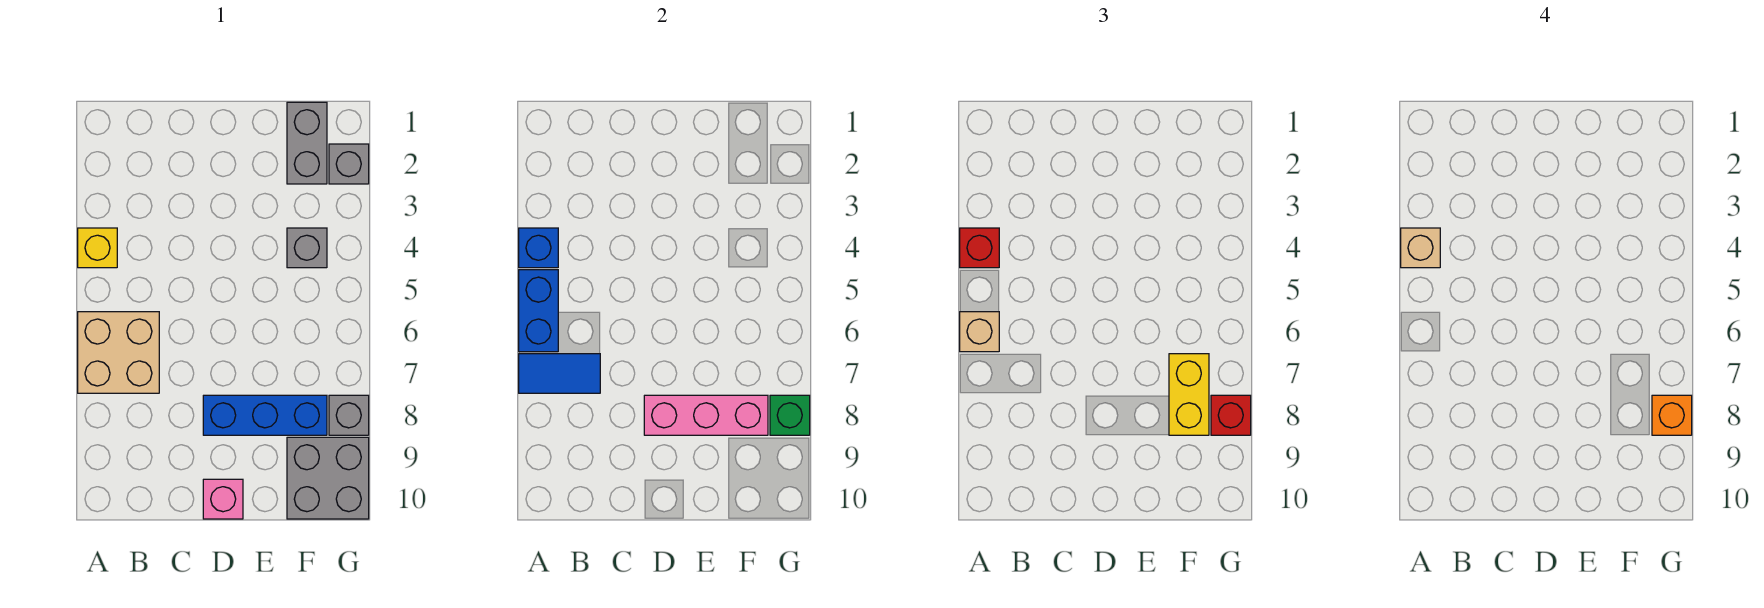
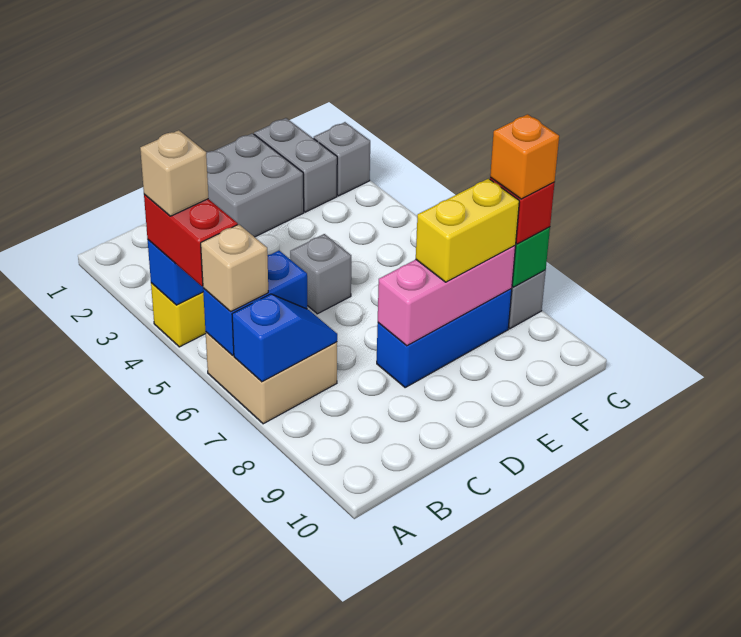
red 1x1 brick [960,228,999,268] -> red 1x2 brick [144,194,238,286]
blue 1x2 brick [519,270,558,352] -> blue 1x2 brick turned to [203,251,307,355]
blue 1x2 tile [519,354,600,393] -> blue 1x2 slope [232,294,337,382]
pink 1x1 brick [203,479,243,519] -> none
grey 1x1 brick [287,228,327,268] -> grey 1x1 brick moved to [290,234,351,314]
yellow 1x2 brick [1169,354,1209,435] -> yellow 1x2 brick turned to [416,179,519,282]
grey 2x2 brick [287,437,369,519] -> grey 2x2 brick moved to [206,133,304,237]

